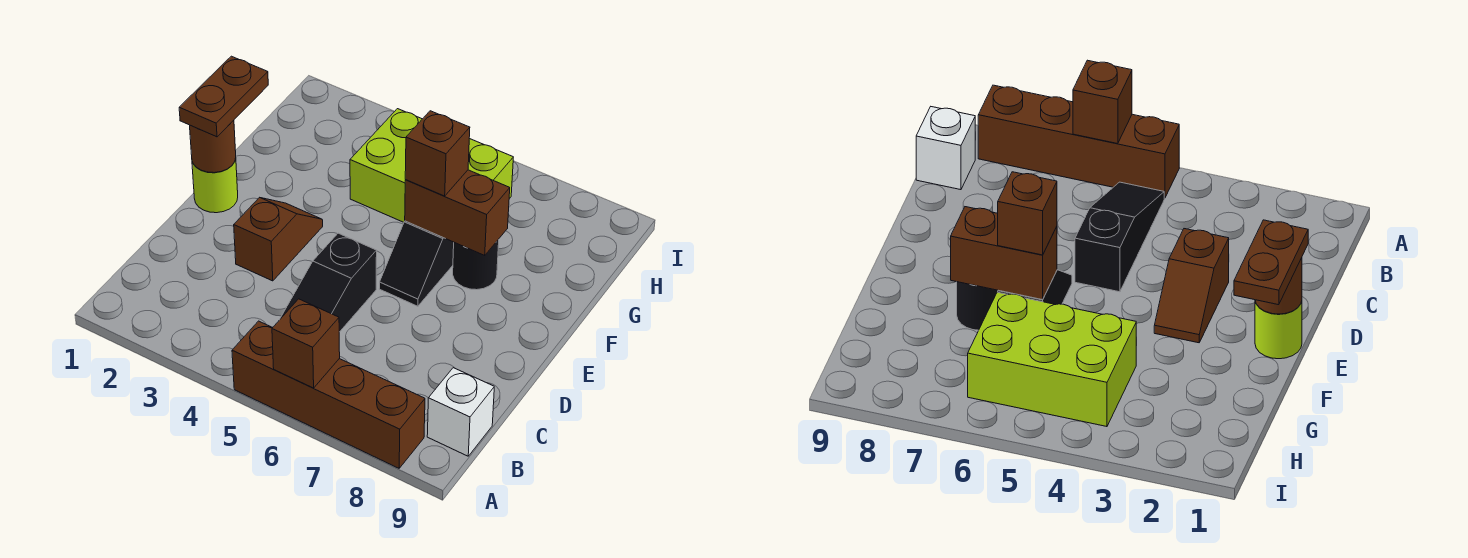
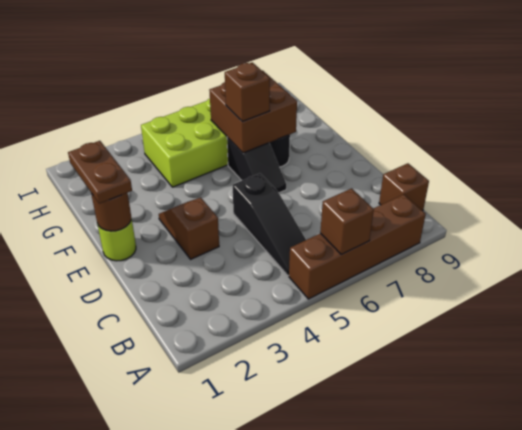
white 1x1 brick [427,368,494,456] -> brown 1x1 brick [379,163,429,211]
brown 1x2 brick [405,170,510,255] -> brown 2x2 brick [209,71,297,153]

